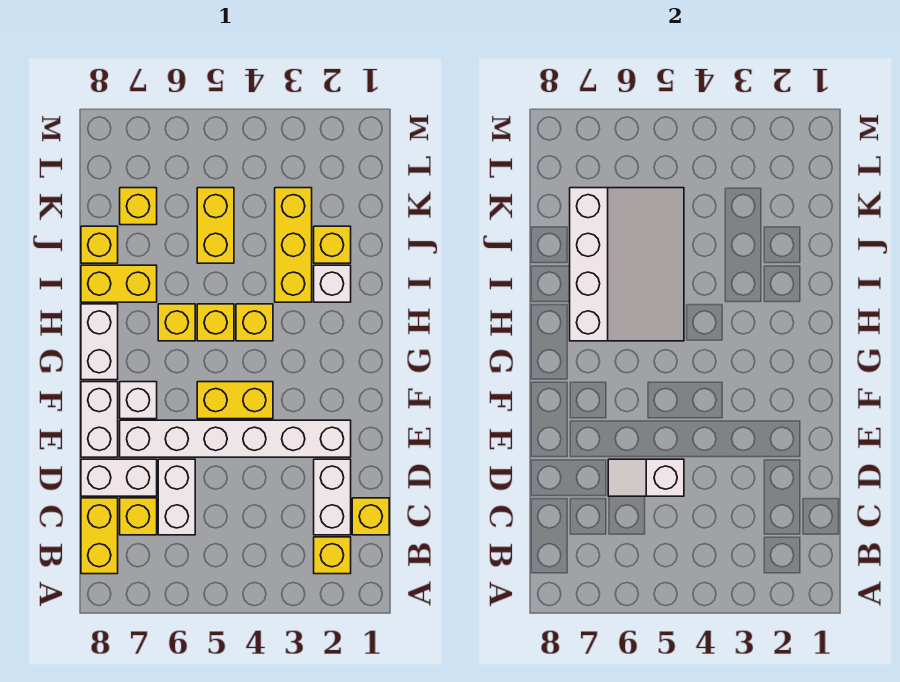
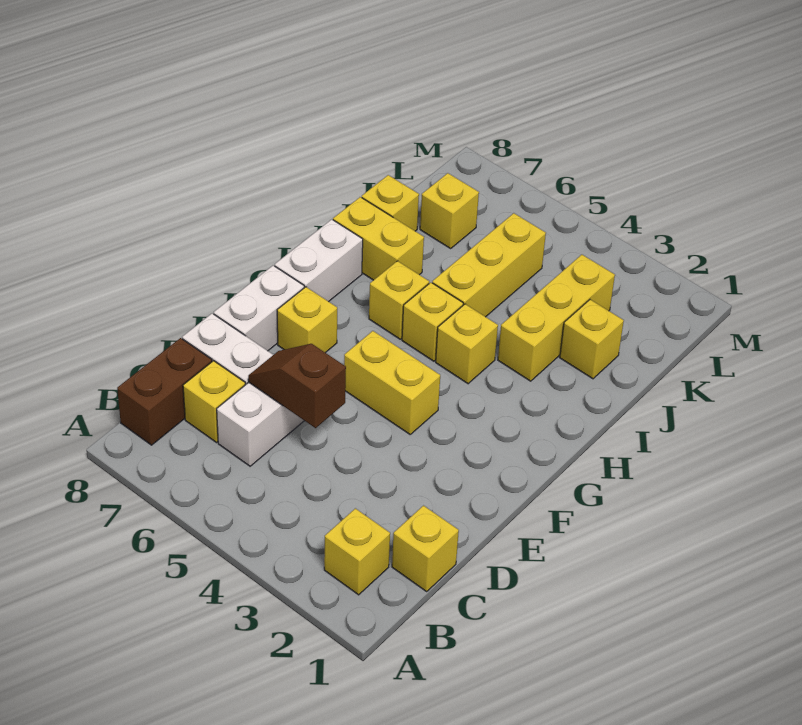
yellow 1x2 brick [81,498,118,574] -> brown 1x2 brick [117,338,212,445]
white 1x2 brick [314,459,351,535] -> none
white 1x2 slope [608,459,684,496] -> brown 1x2 slope [248,344,346,428]
white 1x6 brick [120,420,351,457] -> none
white 1x1 brick [120,382,157,419] -> yellow 1x1 brick [277,287,337,353]
white 3x4 slope [570,188,684,341] -> none
white 1x1 brick [314,265,351,302] -> none
yellow 1x2 brick [197,188,234,263] -> yellow 1x3 brick [432,213,546,317]

